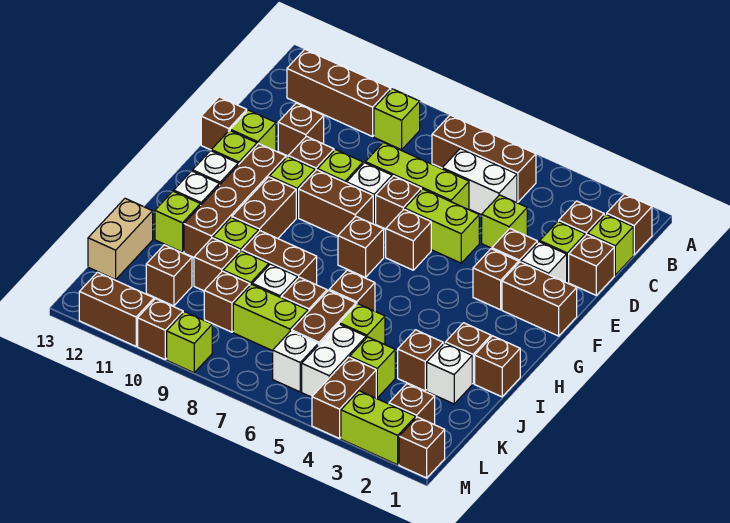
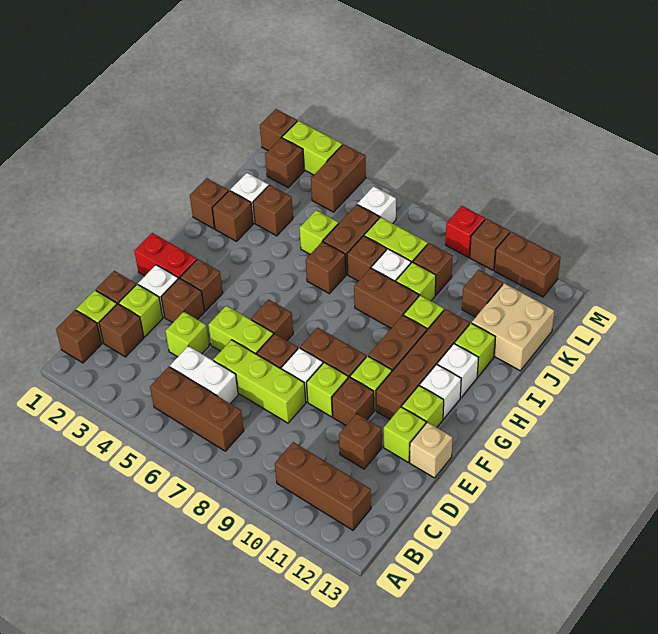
lime 1x1 brick [374,89,420,150] -> none
brown 1x1 brick [201,97,247,150] -> tan 1x1 brick [410,422,453,478]
brown 1x2 brick [502,262,577,336] -> red 1x2 brick [134,233,197,279]
brown 1x1 brick [338,217,384,277] -> none
brown 1x1 brick [194,238,240,291] -> none
tan 1x2 brick [88,198,153,280] -> tan 2x2 brick [472,283,554,371]
lime 1x1 brick [350,337,395,398] -> none
white 1x2 brick [302,324,366,397] -> none
lime 1x1 brick [167,312,212,373] -> red 1x1 brick [446,206,485,257]

